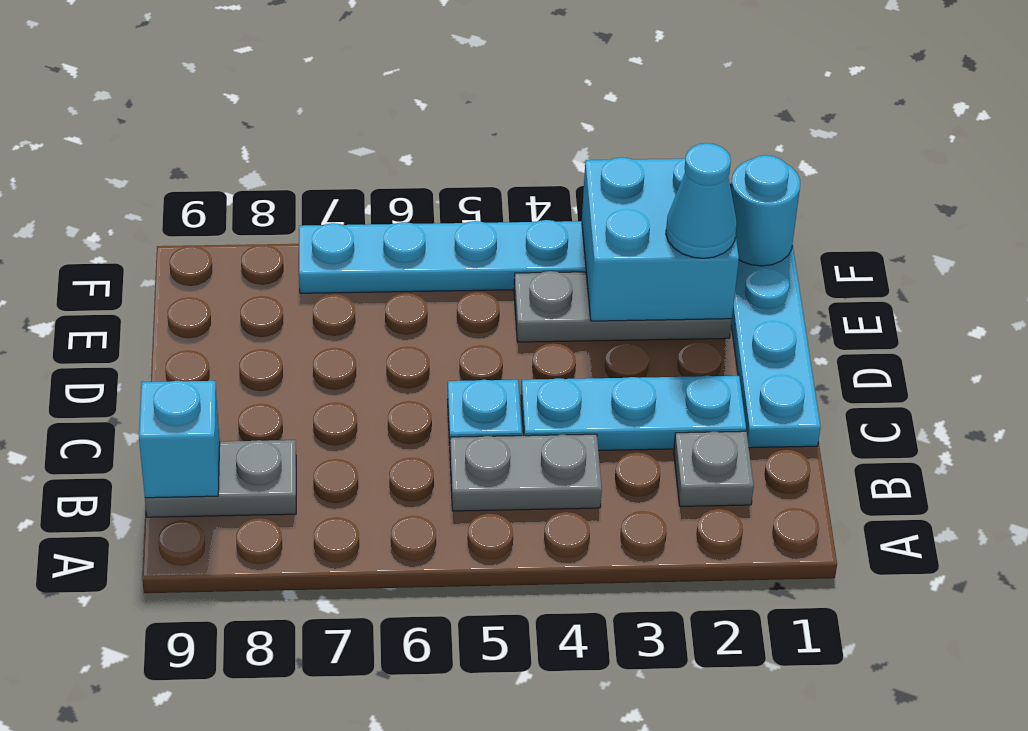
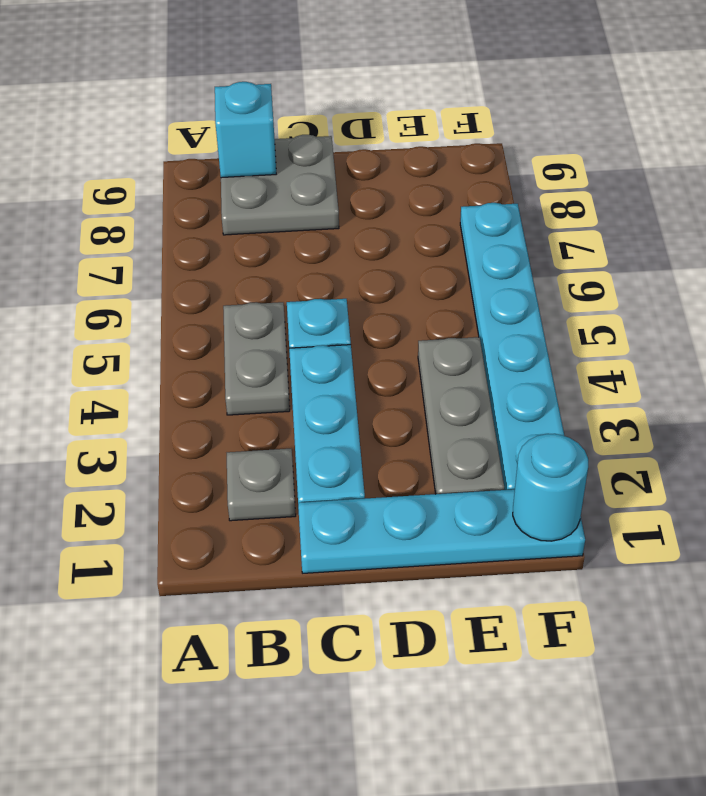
grey 1x2 plate [145,440,296,517] -> grey 2x2 plate [221,135,339,235]
cyan 2x2 brick [582,157,739,321] -> none
cyan 1x1 cone [666,143,737,258] -> none

